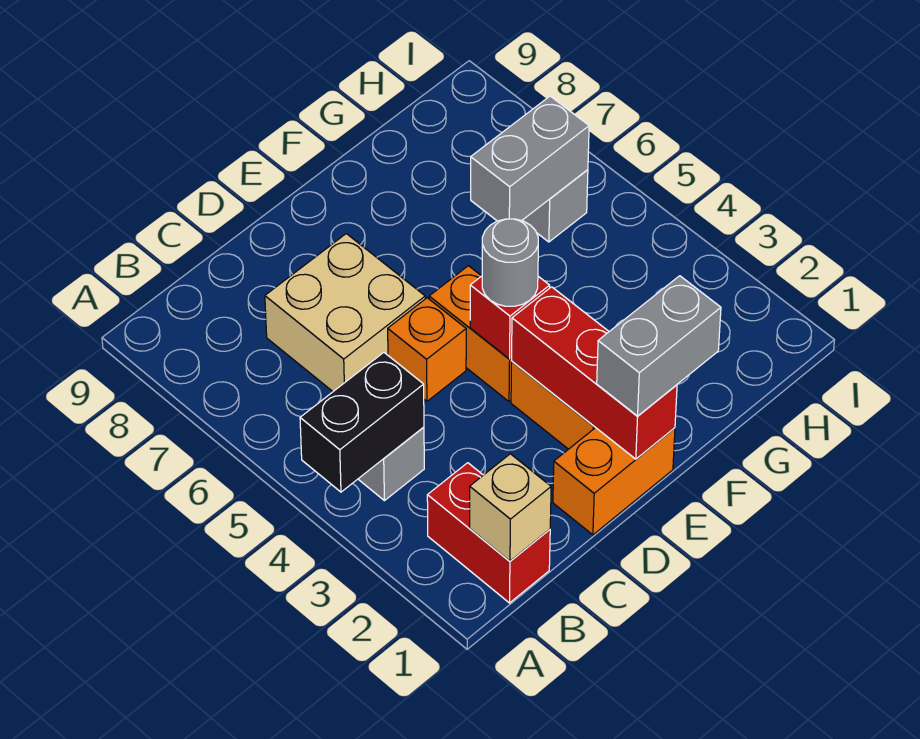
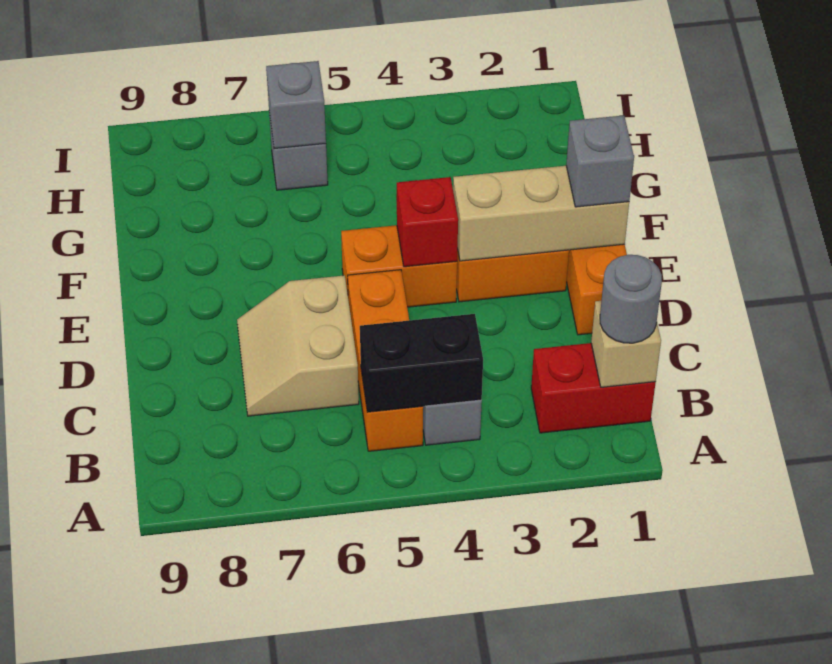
black 1x2 brick [300,352,424,492] -> black 1x2 brick turned to [360,314,483,412]
tan 2x2 brick [265,234,425,391] -> tan 2x2 slope [237,275,359,416]
orange 1x1 brick [388,298,466,401] -> orange 1x3 brick [348,270,423,451]
red 1x3 brick [512,287,677,459] -> tan 1x3 brick [453,166,629,261]
grey 1x2 brick [597,276,721,416] -> grey 1x1 brick [566,115,634,207]
grey 1x1 round brick [482,219,538,306] -> grey 1x1 round brick moved to [600,255,662,343]
grey 1x2 brick [471,96,589,221] -> grey 1x1 brick [266,61,326,149]

